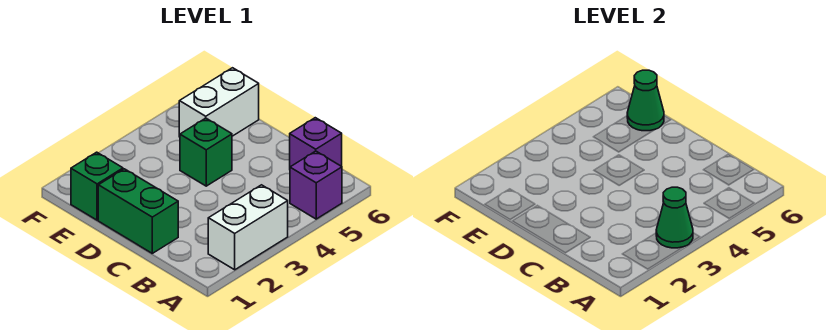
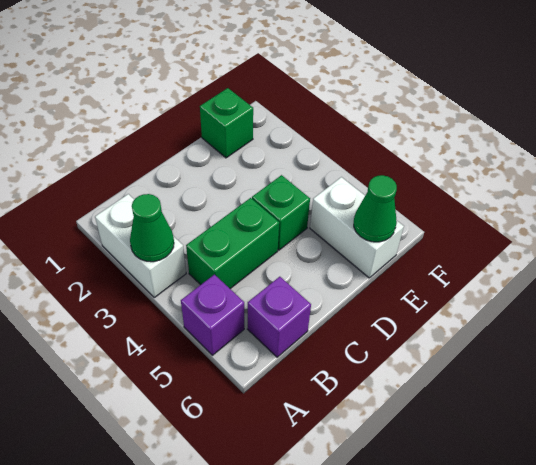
green 1x2 brick [98,169,178,253] -> green 1x2 brick moved to [186,198,279,289]

